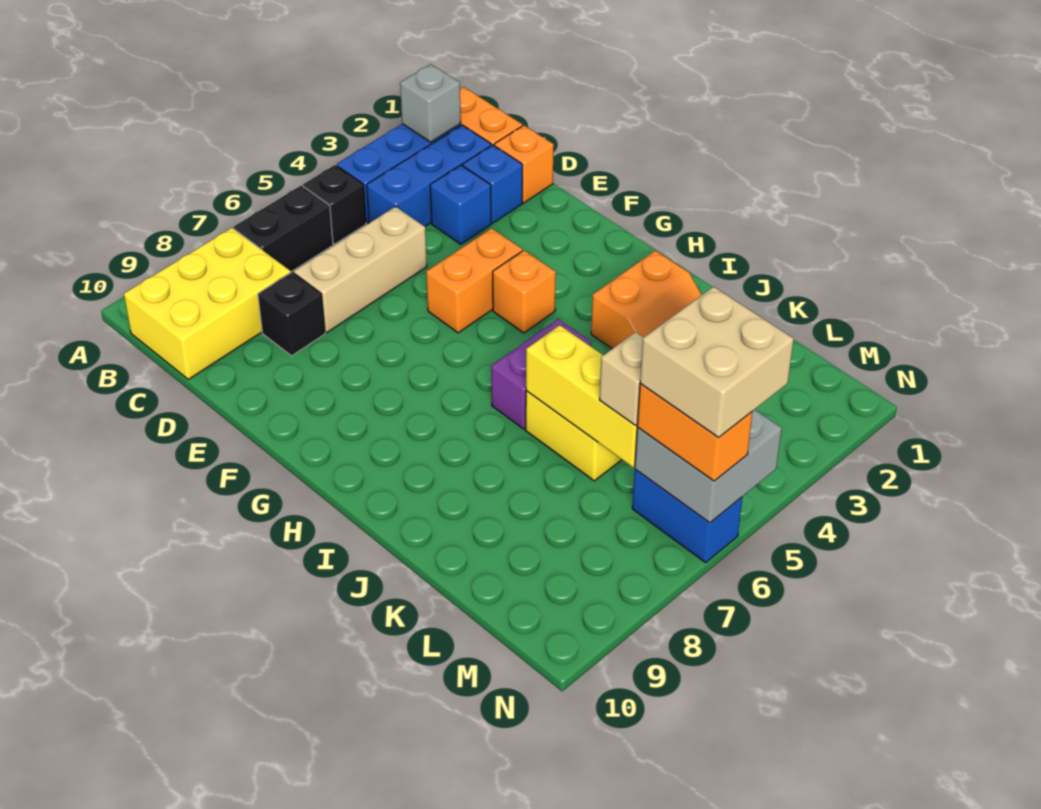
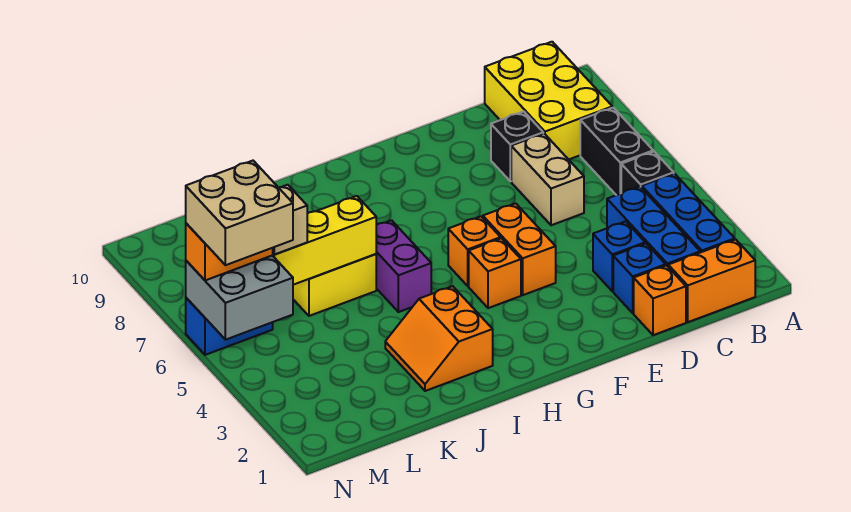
grey 1x1 brick [400,64,461,142] -> none
tan 1x3 brick [294,206,427,332] -> tan 1x2 brick [511,134,584,225]
none -> orange 1x1 brick [448,216,501,286]

